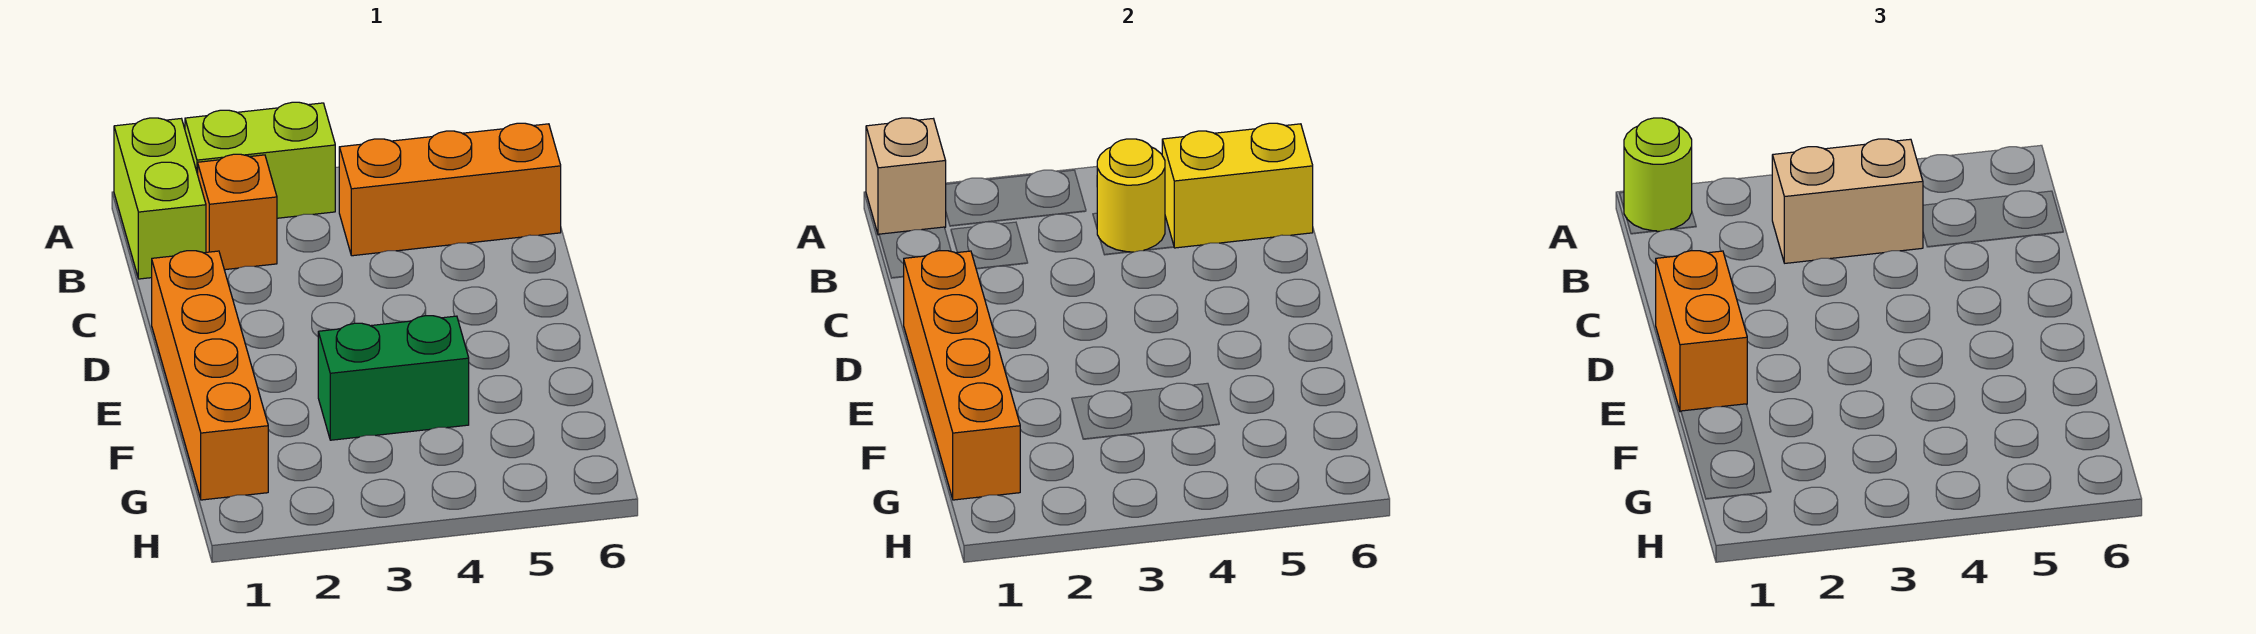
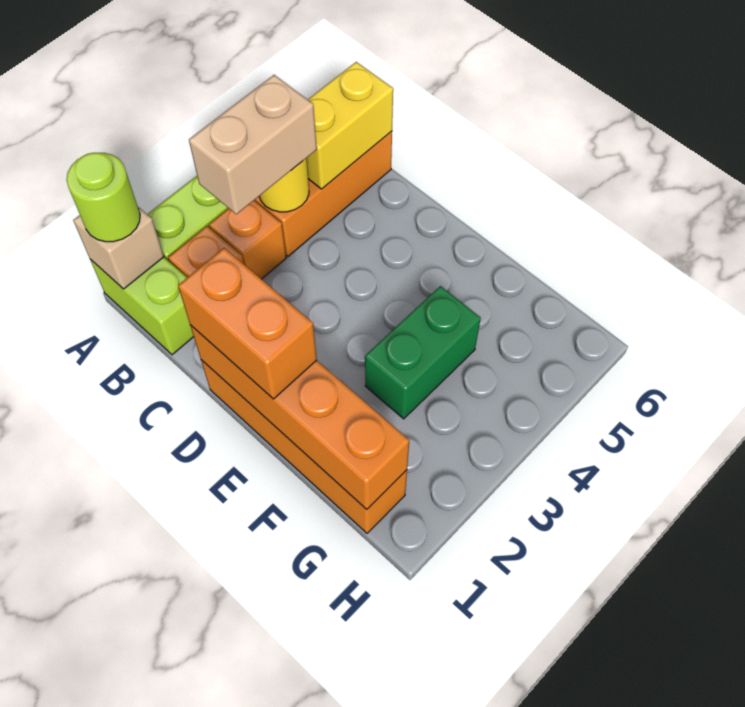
none -> orange 1x1 brick [209,201,286,279]

